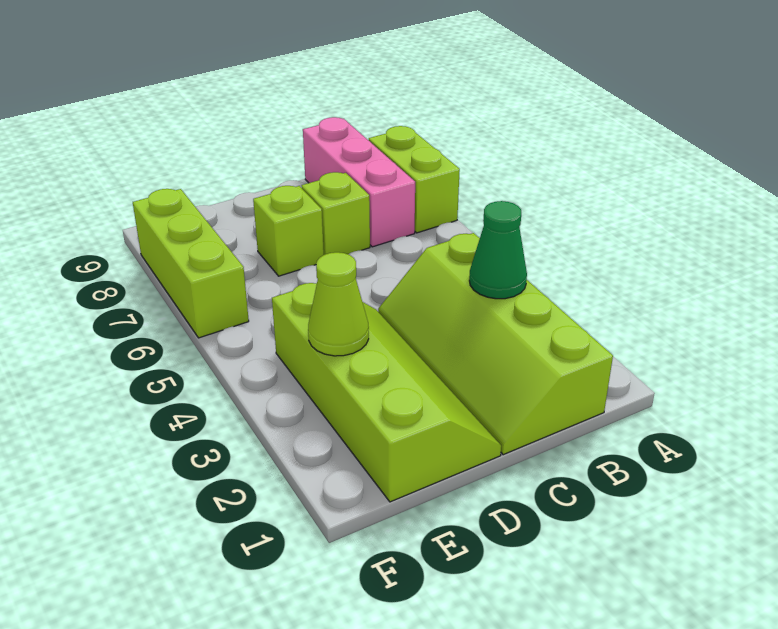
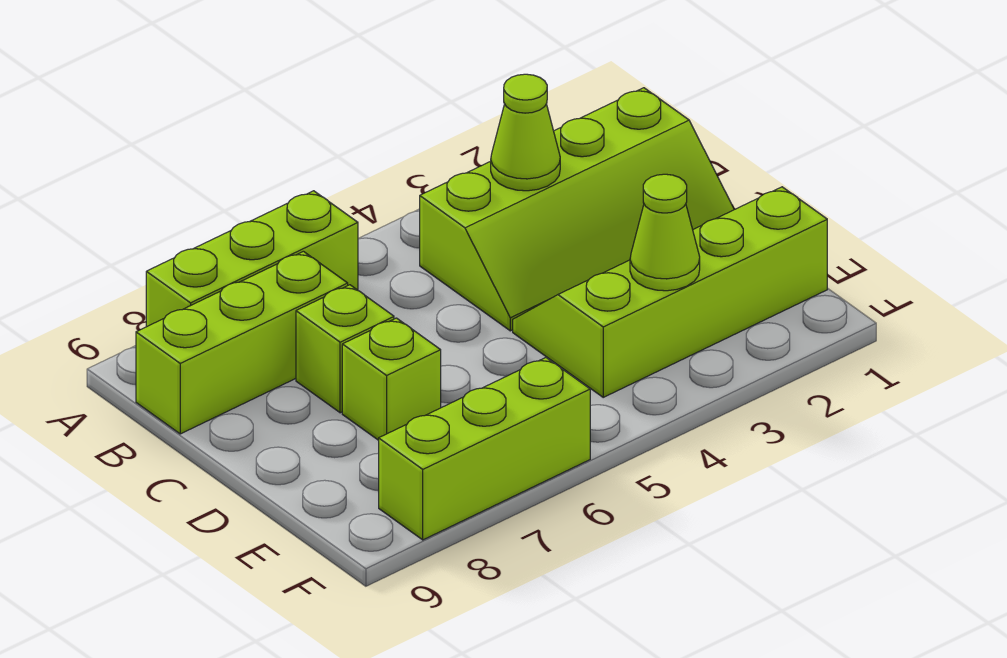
lime 1x2 brick [369,126,460,233] -> lime 1x3 brick [146,191,358,327]
green 1x1 cone [469,201,527,299] -> lime 1x1 cone [491,74,560,191]
pink 1x3 brick [303,117,415,247] -> lime 1x3 brick [136,251,348,434]

